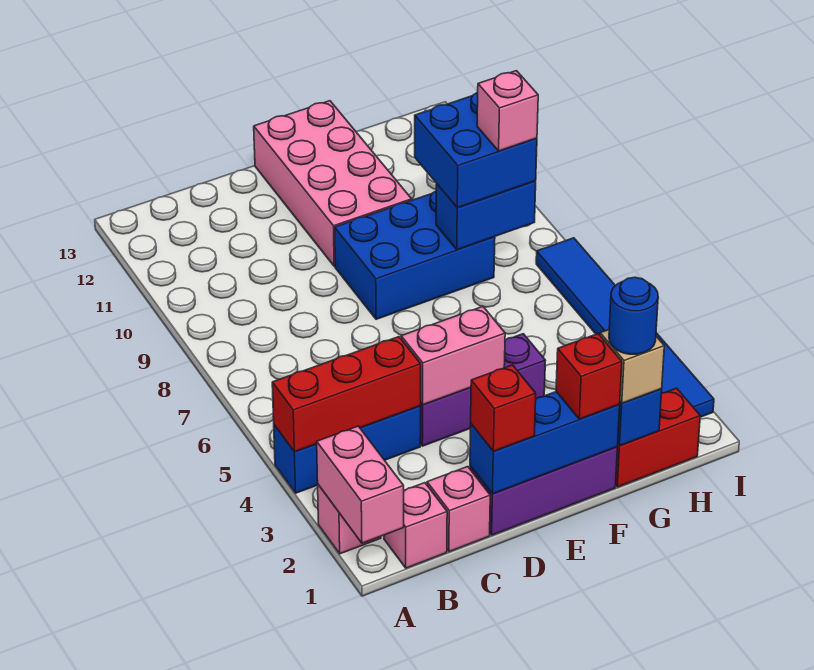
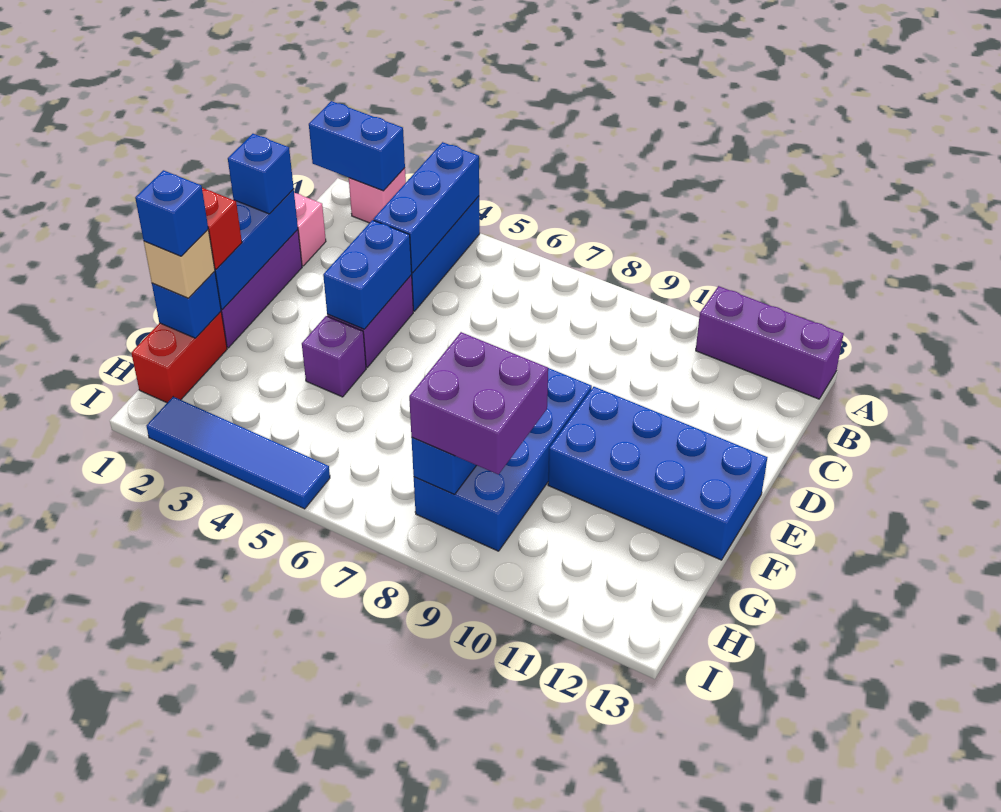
pink 1x2 brick [317,426,404,543] -> blue 1x2 brick [309,101,405,191]
red 1x3 brick [272,337,421,452] -> blue 1x3 brick [374,142,479,273]
none -> purple 1x3 brick [696,286,844,399]
pink 1x1 brick [384,483,447,568] -> none
red 1x1 brick [471,365,536,451] -> blue 1x1 brick [228,134,294,214]
pink 1x2 brick [401,306,505,405] -> blue 1x2 brick [323,220,412,329]
blue 2x3 brick [334,191,495,319] -> blue 2x4 brick [414,368,592,551]
pink 2x4 brick [254,101,412,266] -> blue 2x4 brick [548,387,767,560]
blue 1x1 round brick [609,277,658,354] -> blue 1x1 brick [135,170,208,256]
blue 2x2 brick [415,92,537,208] -> purple 2x2 brick [409,332,548,475]
pink 1x1 brick [477,71,538,151] -> none
blue 1x6 tile [536,238,714,417] -> blue 1x4 tile [147,397,330,509]

